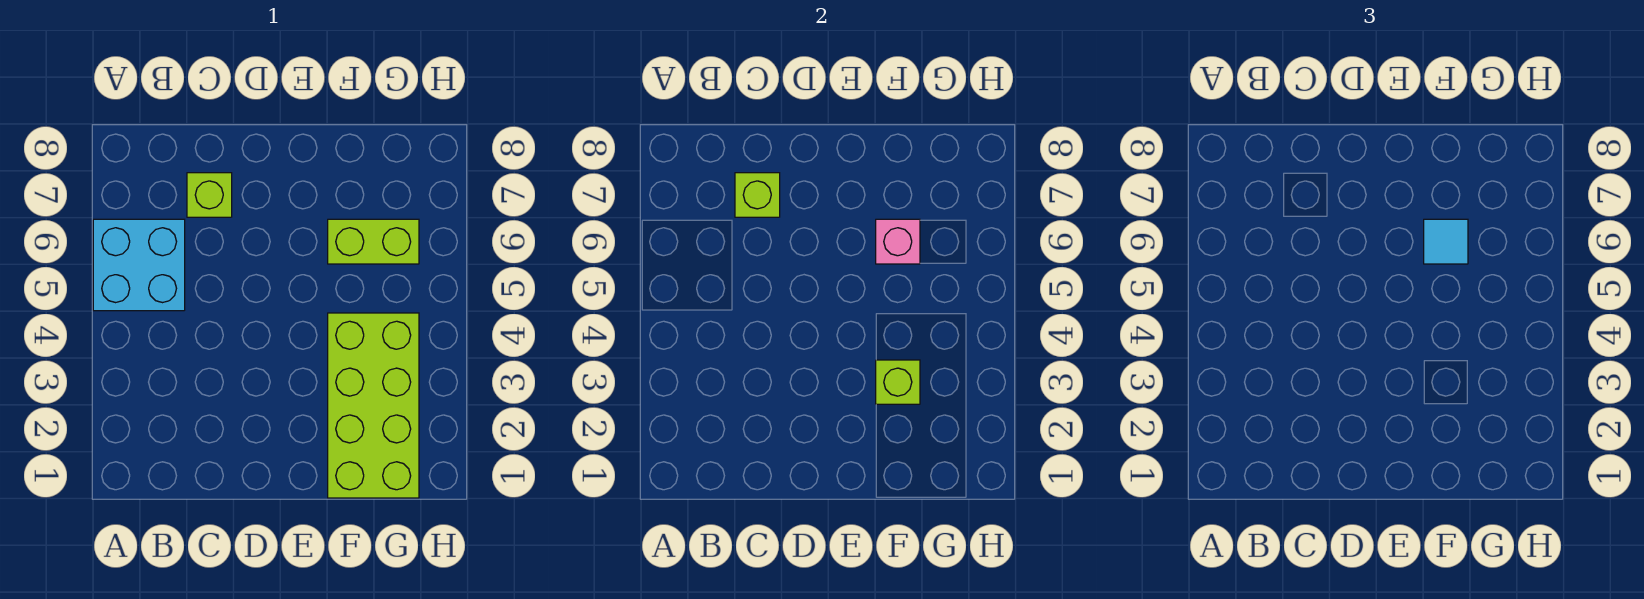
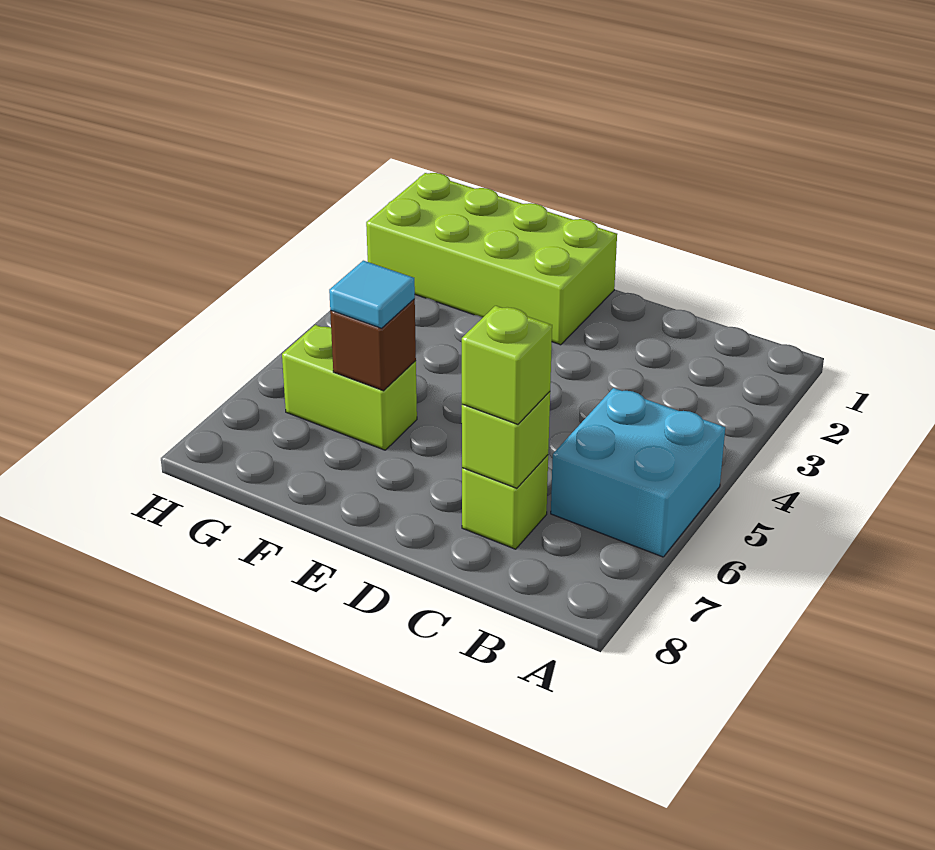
lime 2x4 brick [328,313,419,498] -> lime 2x4 brick turned to [366,173,617,345]
lime 1x1 brick [876,360,920,404] -> lime 1x1 brick moved to [462,306,552,424]
pink 1x1 brick [876,219,920,264] -> brown 1x1 brick [330,299,416,391]

